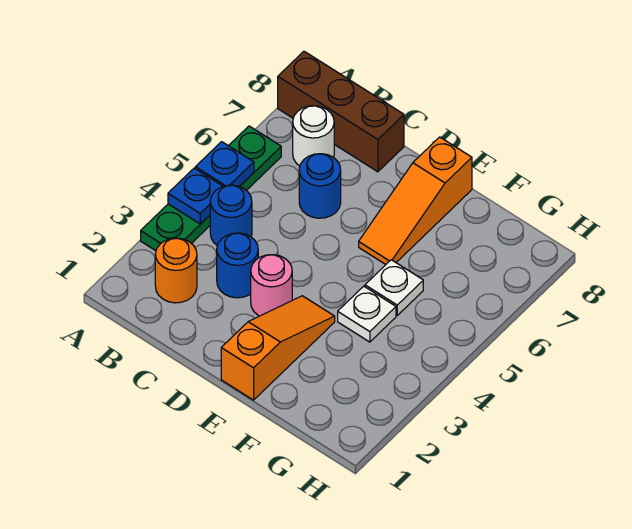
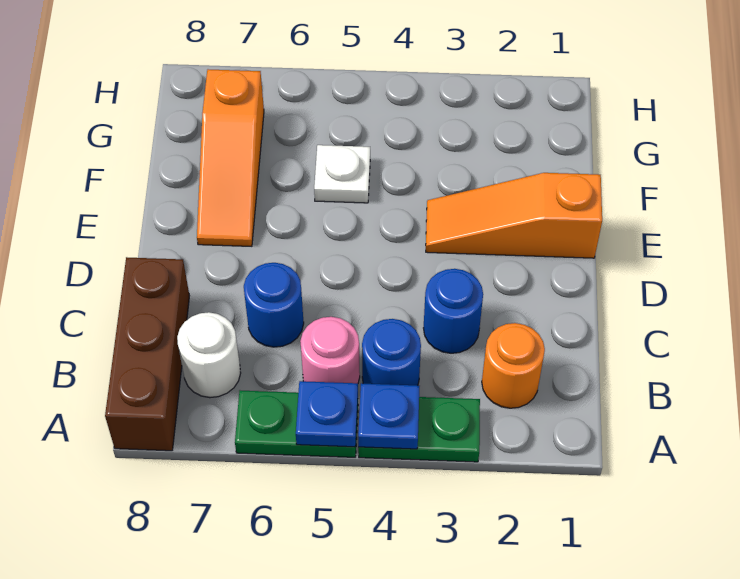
pink 1x1 round brick [251,255,292,316] -> pink 1x1 round brick moved to [300,317,360,383]
orange 1x3 slope [359,137,472,264] -> orange 1x3 slope turned to [197,69,264,246]
white 1x1 plate [338,286,396,342] -> none

